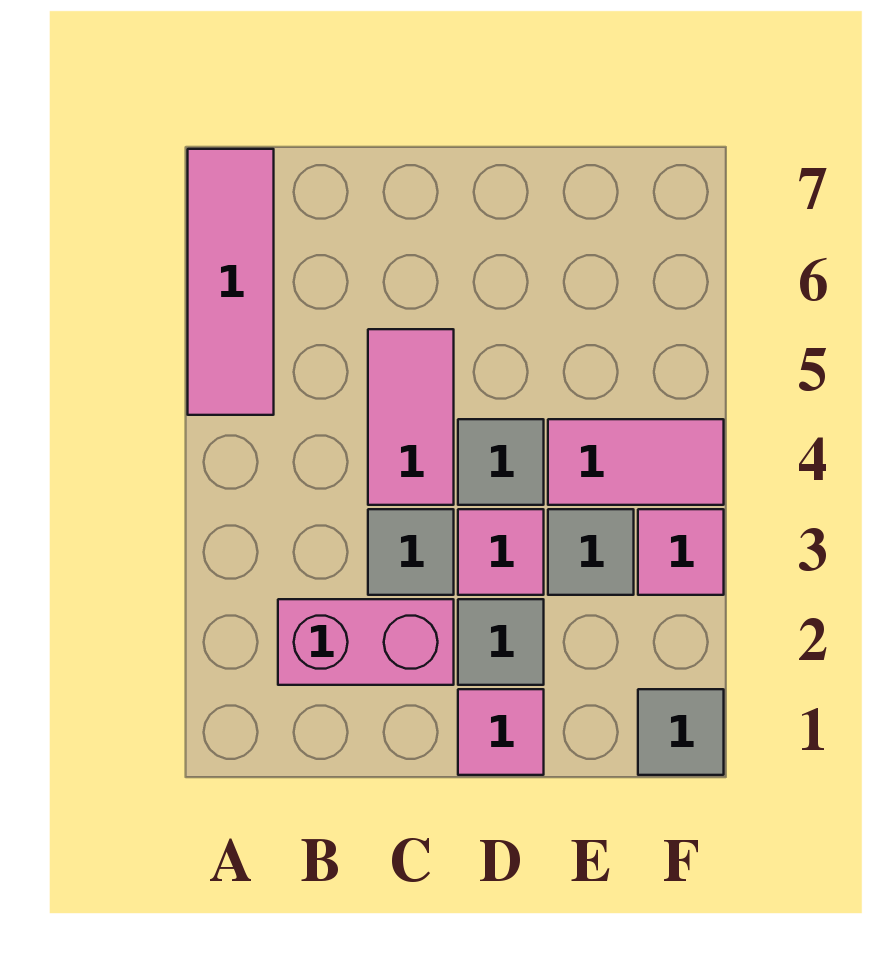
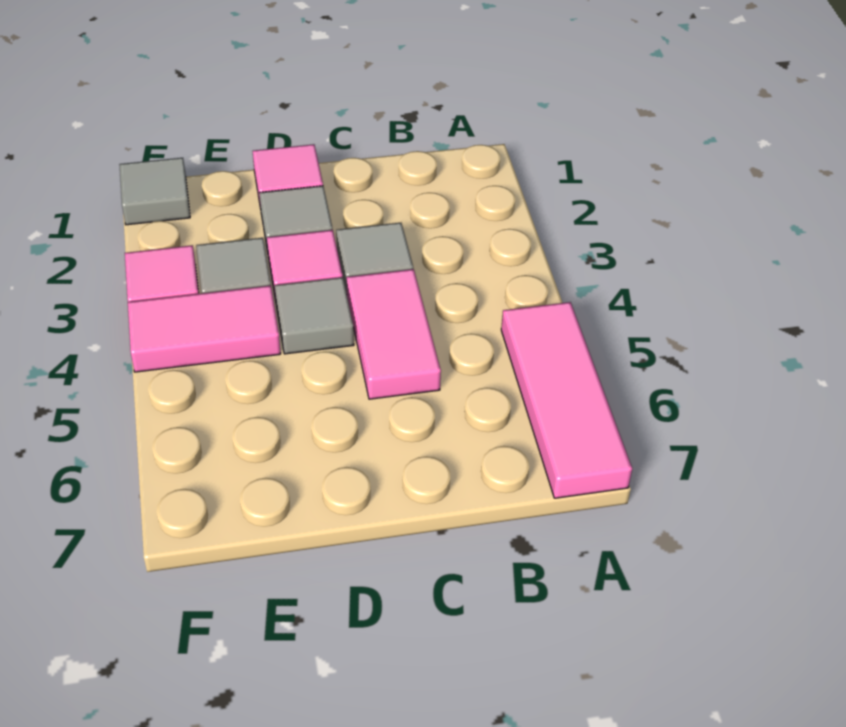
pink 1x2 brick [278,599,454,685] -> none

